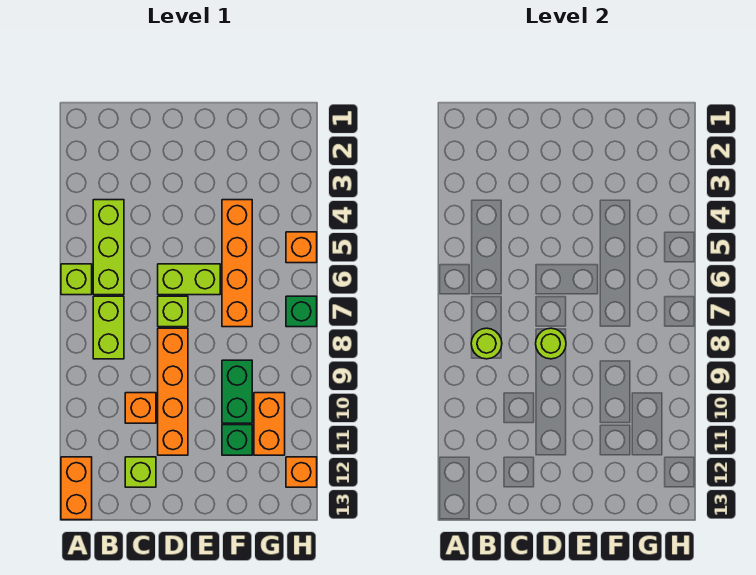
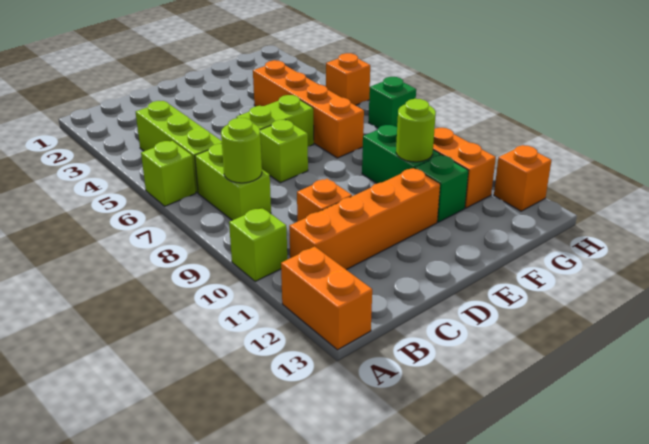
lime 1x1 brick [125,457,156,487] -> lime 1x1 brick moved to [229,208,287,282]
orange 1x4 brick [158,328,188,455] -> orange 1x4 brick turned to [289,168,440,270]
lime 1x1 round brick [536,328,566,359] -> lime 1x1 round brick moved to [396,99,436,162]

